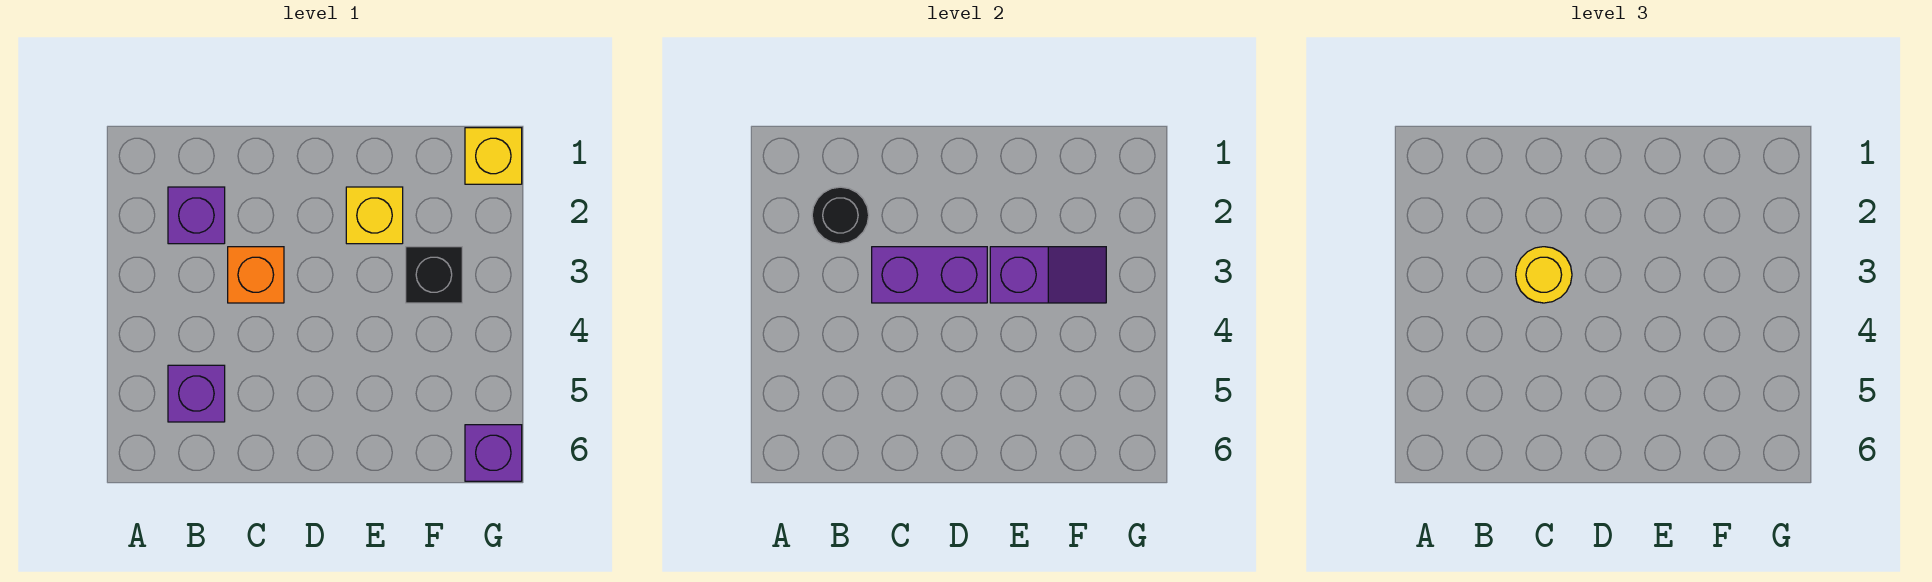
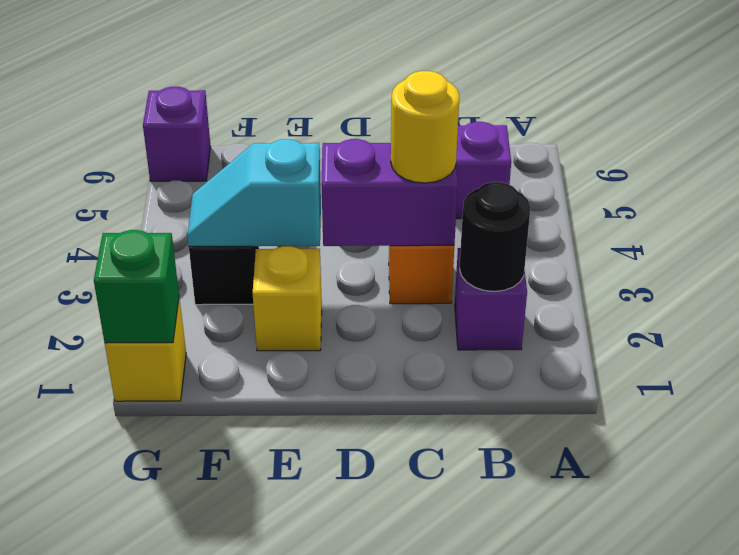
purple 1x2 slope [990,247,1106,303] -> cyan 1x2 slope [187,139,321,247]
none -> green 1x1 brick [94,230,179,343]

